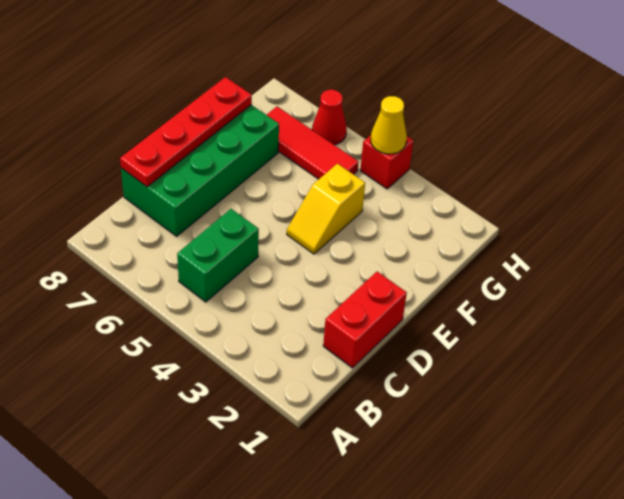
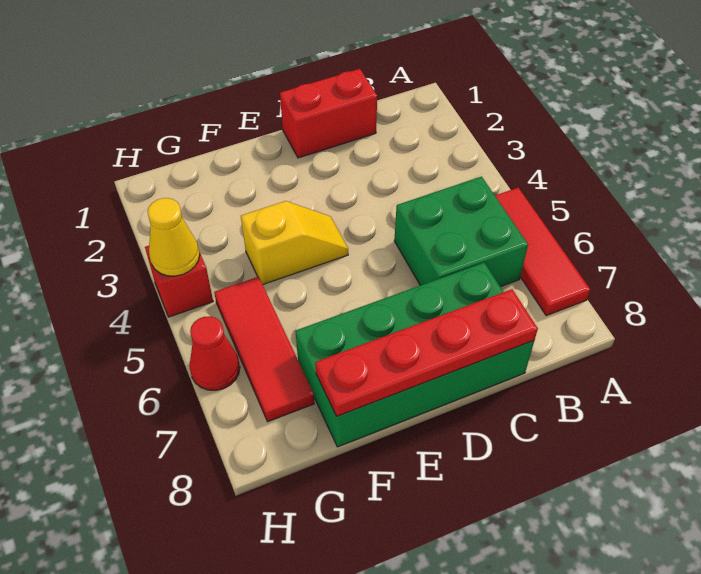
none -> red 1x3 tile [495,188,590,315]
green 1x2 brick [177,209,259,302] -> green 2x2 brick [394,177,528,287]

